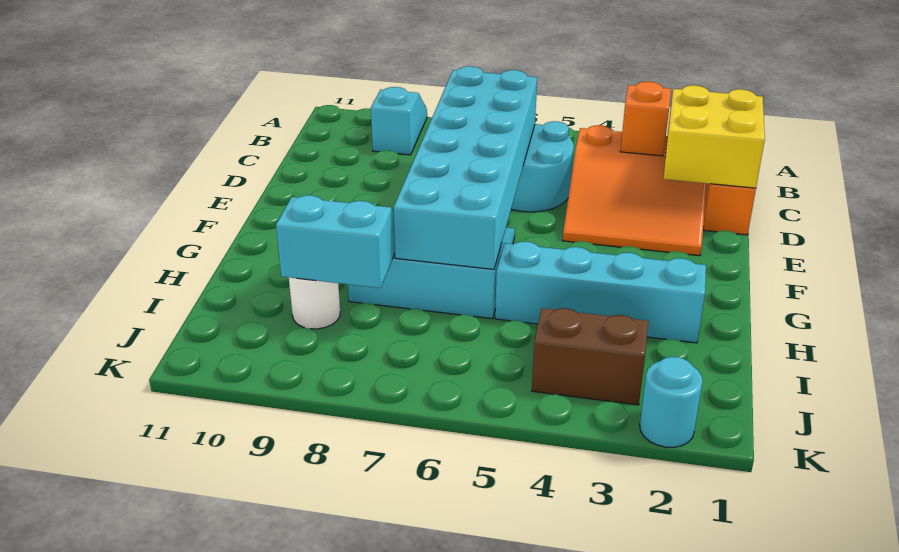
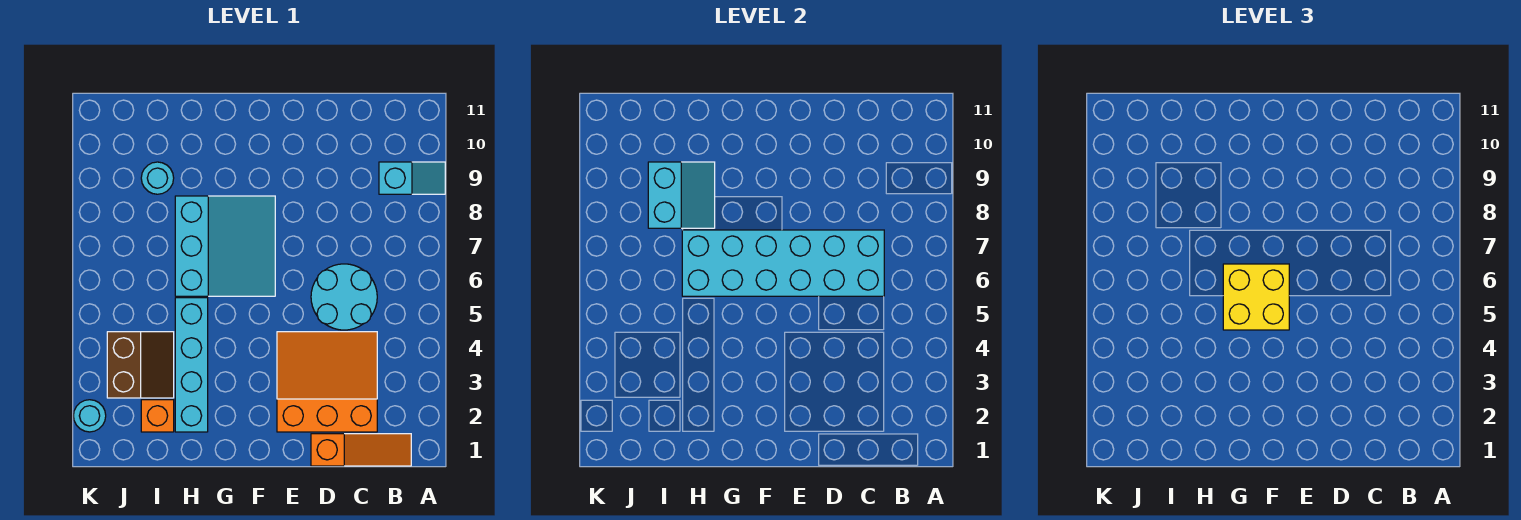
yellow 2x2 brick [664,85,765,188] -> yellow 2x2 brick moved to [1223,264,1289,330]
orange 3x3 slope [563,125,707,256] -> orange 3x3 slope turned to [277,332,377,432]
orange 1x1 brick [620,82,671,156] -> orange 1x1 brick moved to [141,400,174,432]
white 1x1 round brick [289,277,340,329] -> cyan 1x1 round brick [141,162,174,194]

